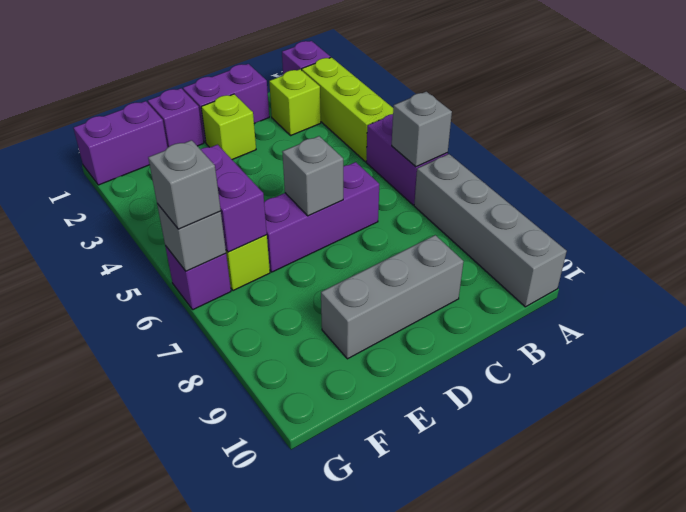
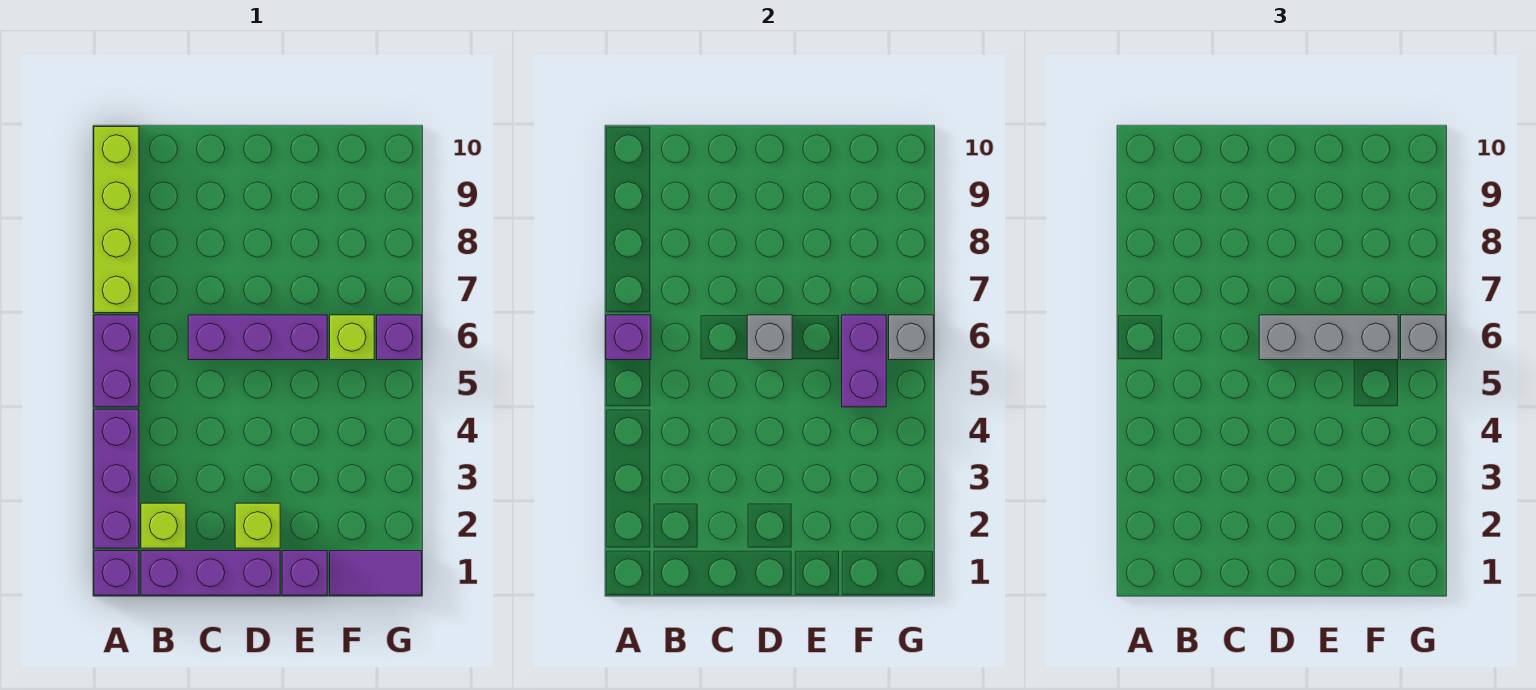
lime 1x3 brick [302,57,393,162] -> purple 1x3 brick [94,409,139,548]
grey 1x1 brick [392,92,452,167] -> purple 1x1 brick [606,315,651,360]
grey 1x4 brick [414,154,567,307] -> lime 1x4 brick [94,127,139,313]
purple 1x2 brick [183,64,269,143] -> purple 1x3 brick [141,551,280,595]
grey 1x3 brick [321,235,464,359] -> grey 1x3 brick moved to [1259,315,1398,360]
purple 1x2 brick [74,101,168,185] -> purple 1x2 tile [330,551,422,595]

